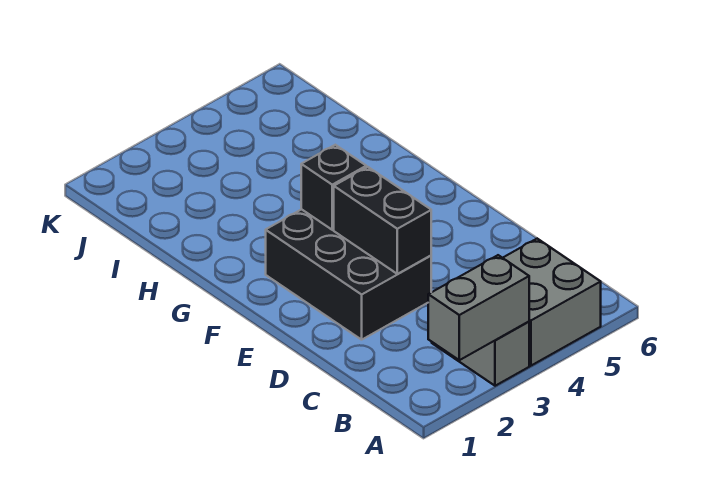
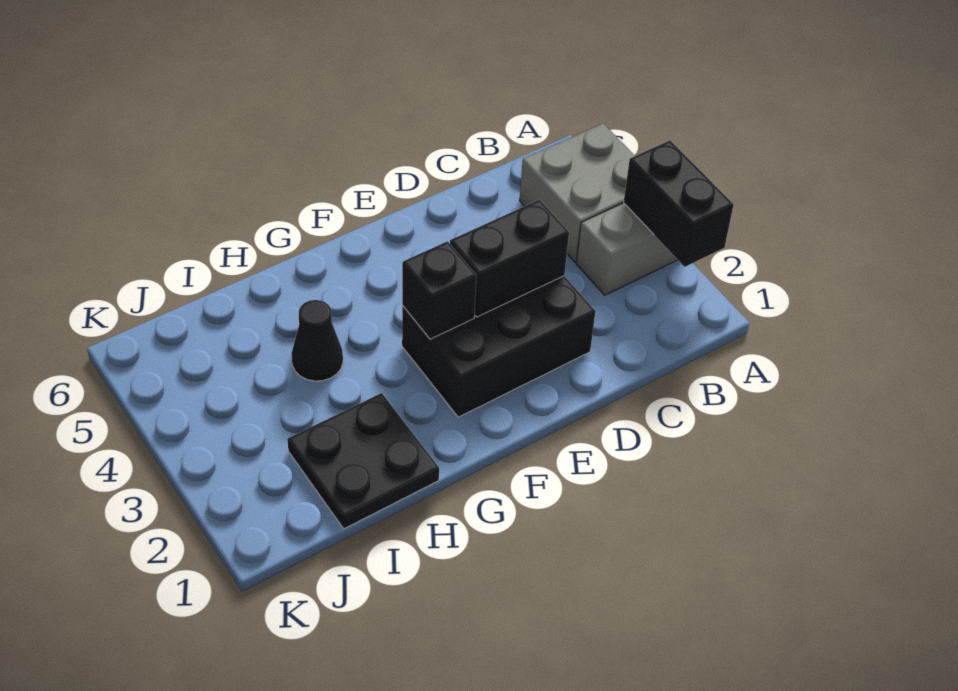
grey 1x2 brick [428,255,529,360] -> black 1x2 brick [624,141,734,267]
none -> black 2x2 plate [287,393,439,529]
none -> black 1x1 cone [292,300,343,381]

